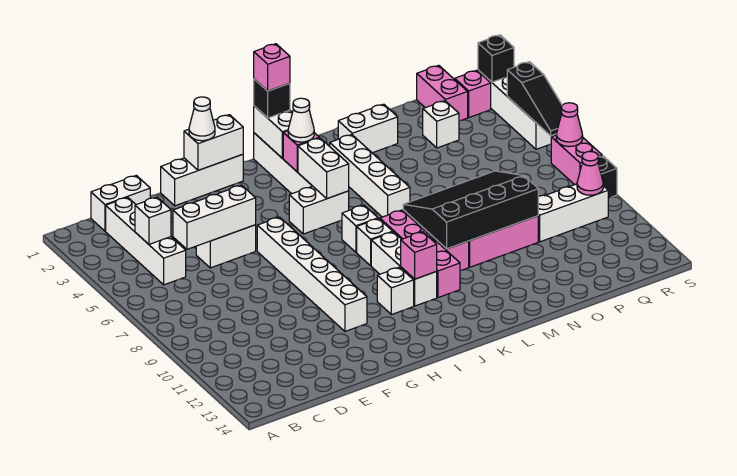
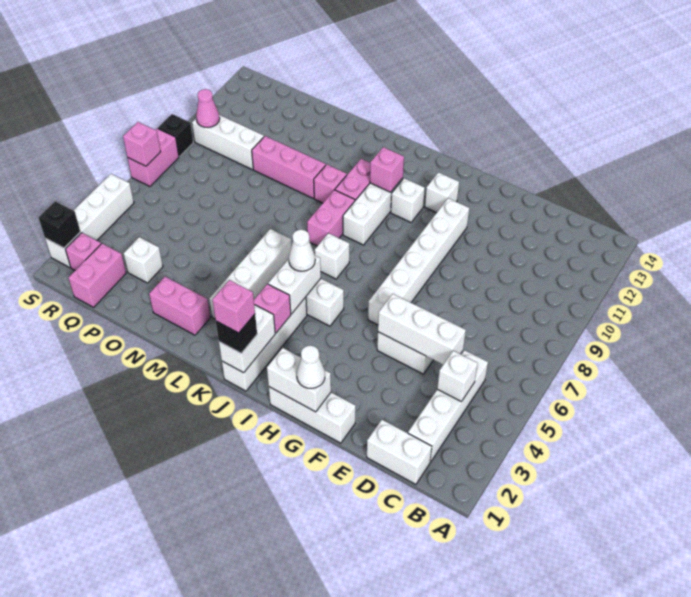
white 1x1 cone [288,98,314,142] -> white 1x1 cone moved to [289,230,315,271]
white 1x1 brick [357,219,393,266] -> white 1x1 brick moved to [425,172,459,213]
black 3x4 slope [403,171,538,249] -> none
white 1x2 brick [338,104,398,153] -> pink 1x2 brick [149,277,210,335]
black 1x3 slope [507,62,562,136] -> none
pink 1x1 cone [556,103,583,147] -> pink 1x1 brick [123,122,161,166]

